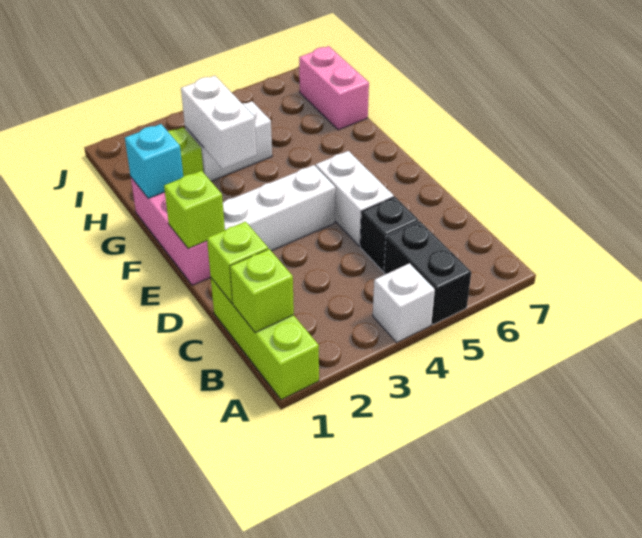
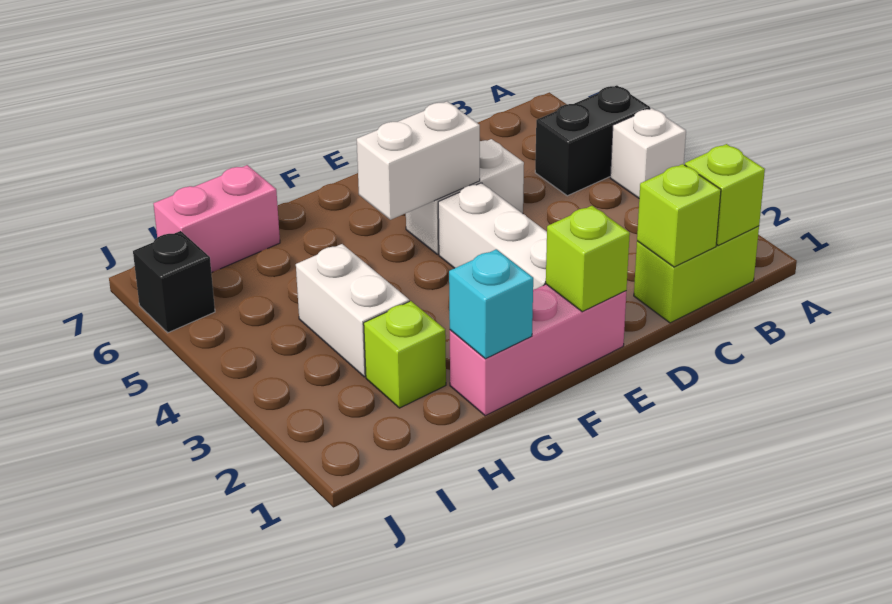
lime 1x3 brick [211,278,319,400] -> lime 1x2 brick [634,226,759,323]
black 1x1 brick [360,197,418,271] -> black 1x1 brick moved to [133,231,215,333]
white 1x2 brick [181,76,257,168] -> white 1x2 brick moved to [357,102,480,220]

